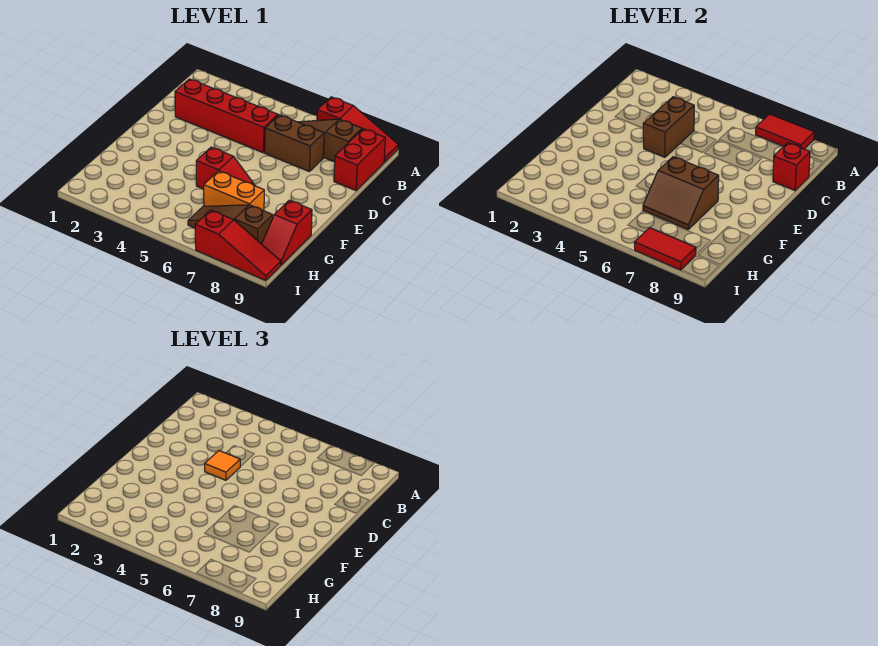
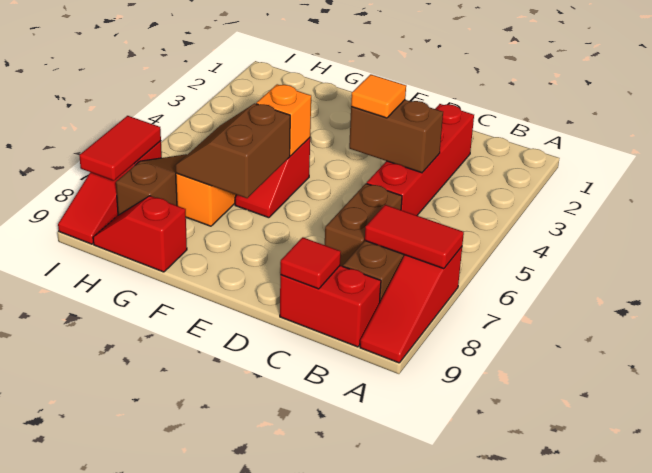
red 1x2 tile [756,114,814,149] -> red 1x2 tile turned to [365,205,464,269]
red 1x1 brick [773,143,810,191] -> red 1x1 tile [280,237,341,289]
none -> orange 1x1 brick [256,84,311,156]

